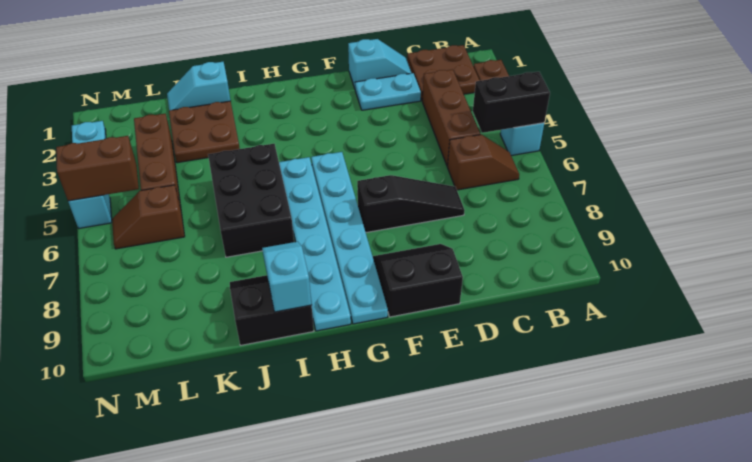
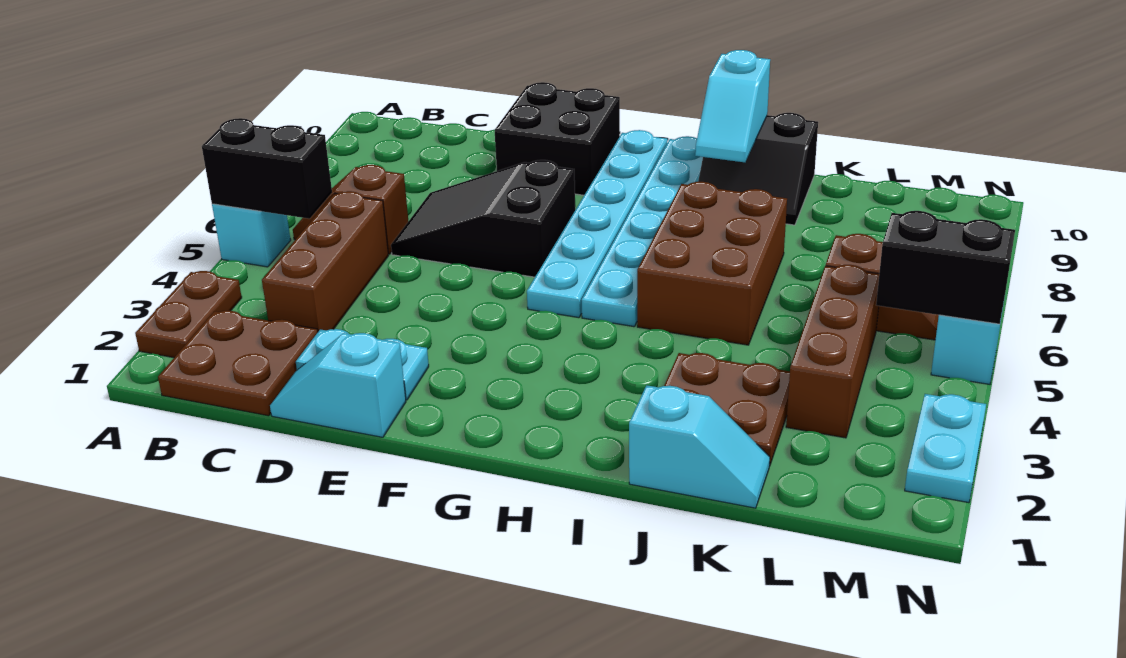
black 1x3 slope [357,175,465,233] -> black 2x3 slope [391,160,575,277]
black 2x2 slope [373,244,463,317] -> black 2x2 brick [495,82,620,195]
black 2x3 brick [208,144,294,257] -> brown 2x3 brick [637,182,787,345]
brown 1x2 brick [56,136,139,201] -> black 1x2 brick [876,211,1015,324]

